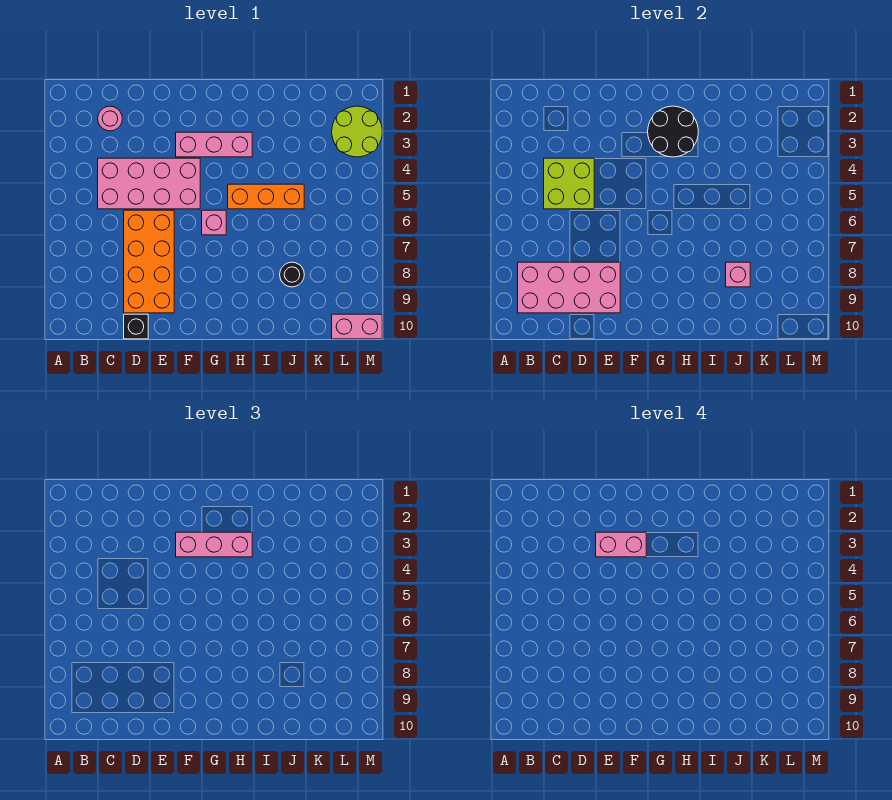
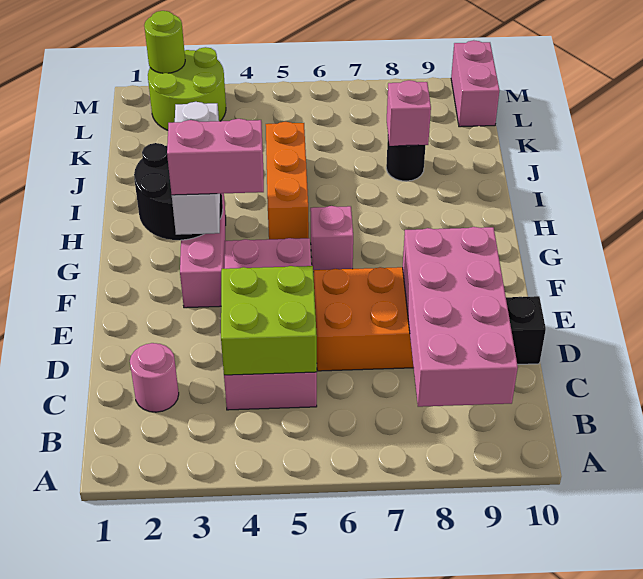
pink 1x2 brick [596,532,646,557] -> pink 1x2 brick turned to [167,119,264,195]
pink 1x3 brick [176,532,252,557] -> white 1x3 brick [172,102,220,235]
none -> lime 1x1 round brick [144,11,185,73]

